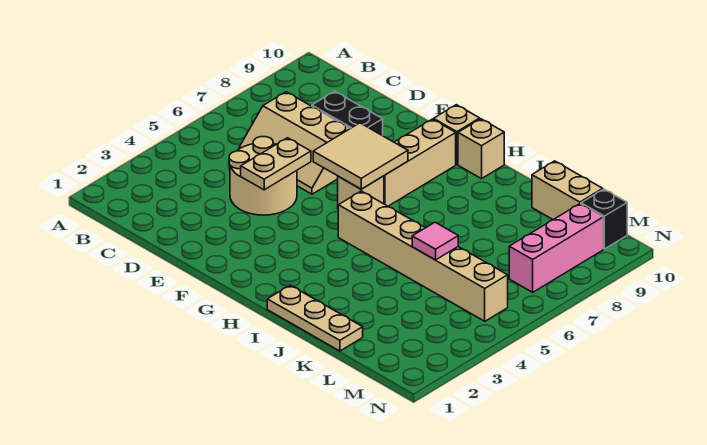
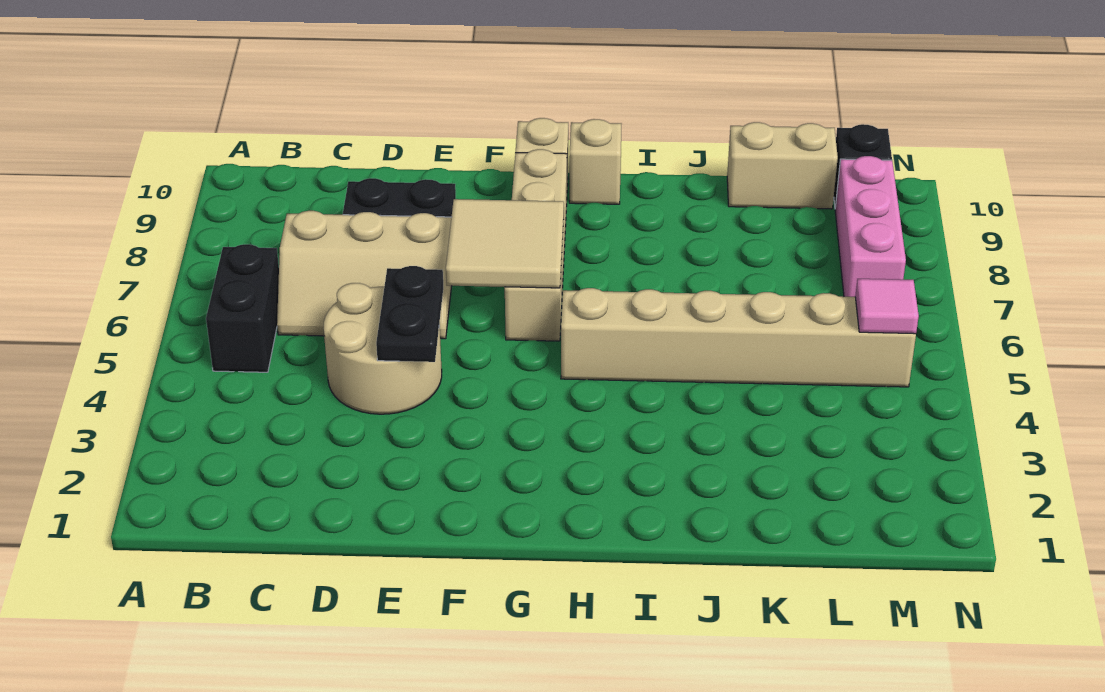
none -> black 1x2 brick [206,244,279,372]
tan 1x2 plate [241,138,311,190] -> black 1x2 plate [376,266,443,362]
tan 1x3 plate [267,285,363,351] -> none
pink 1x1 tile [412,222,458,260] -> pink 1x1 tile moved to [855,279,919,334]

